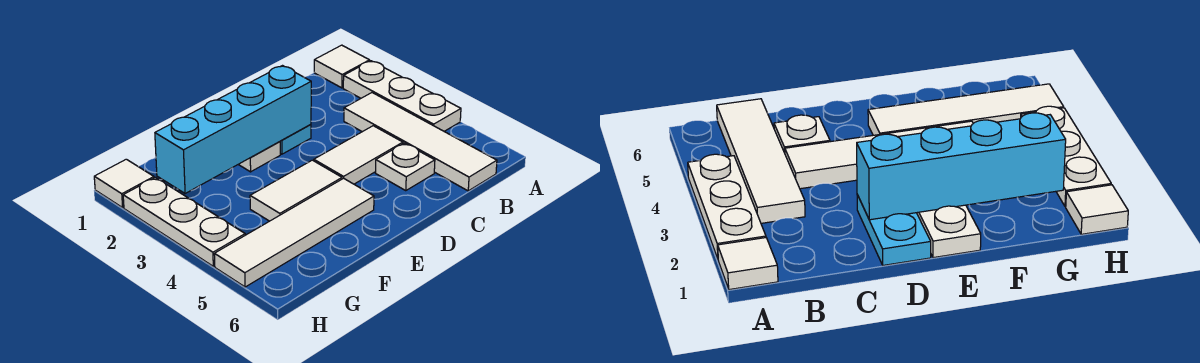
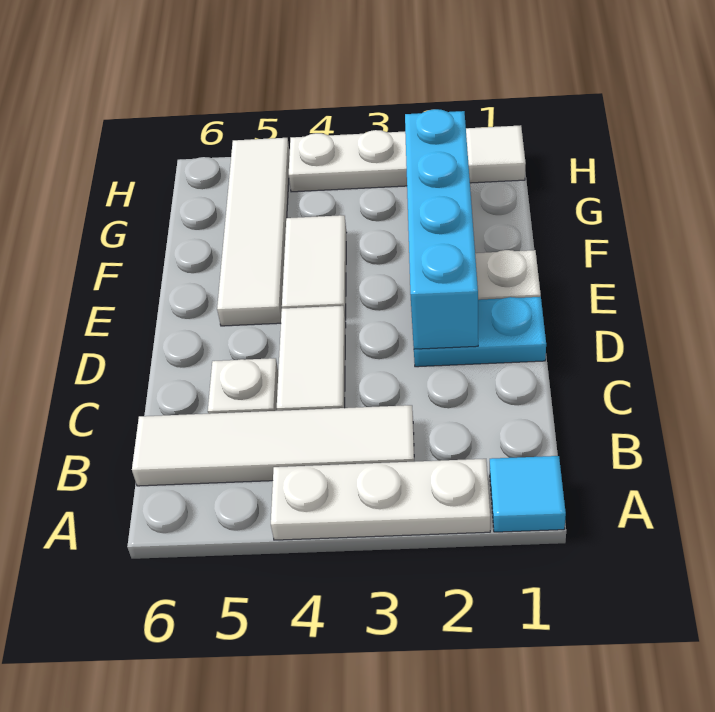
white 1x1 tile [314,45,369,88] -> cyan 1x1 tile [490,456,566,532]

